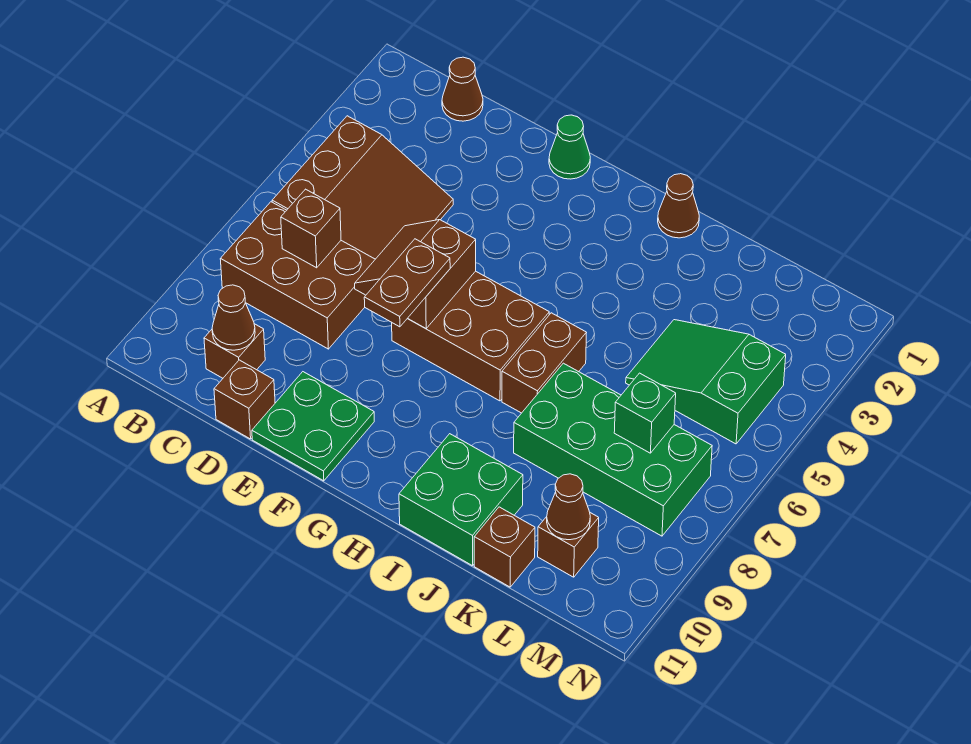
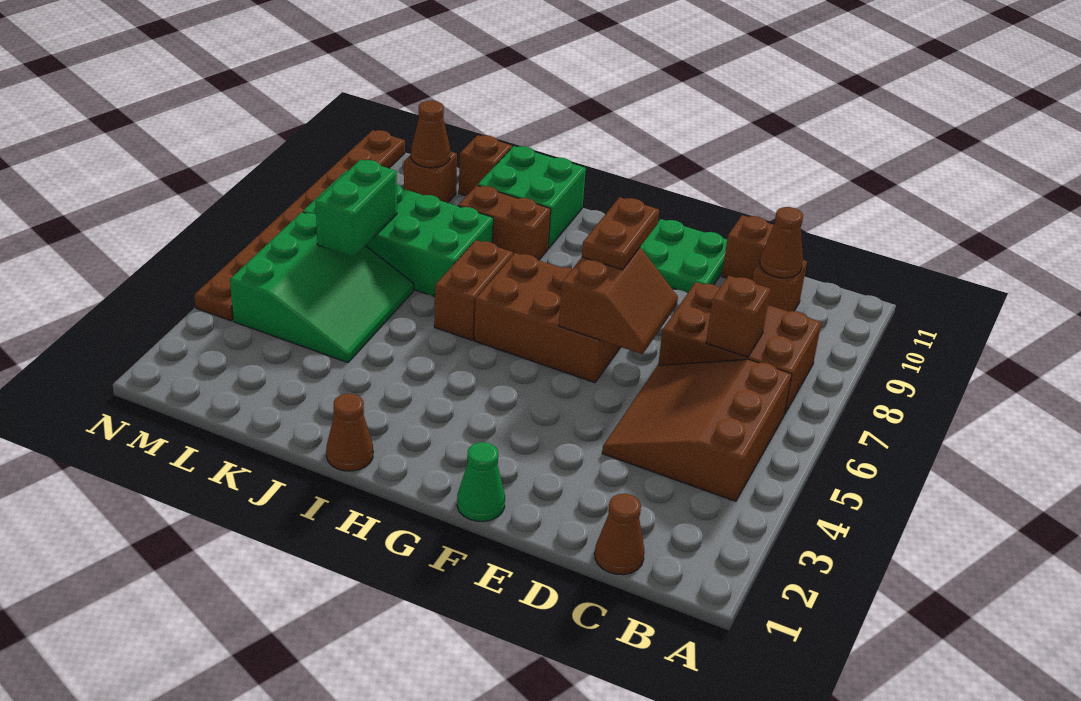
none -> brown 1x2 brick [458,185,551,260]
green 2x3 slope [626,320,786,444] -> green 3x3 slope [230,212,414,363]
green 1x1 brick [614,373,676,453] -> green 1x2 brick [316,160,397,257]
none -> brown 1x8 plate [194,130,405,321]

